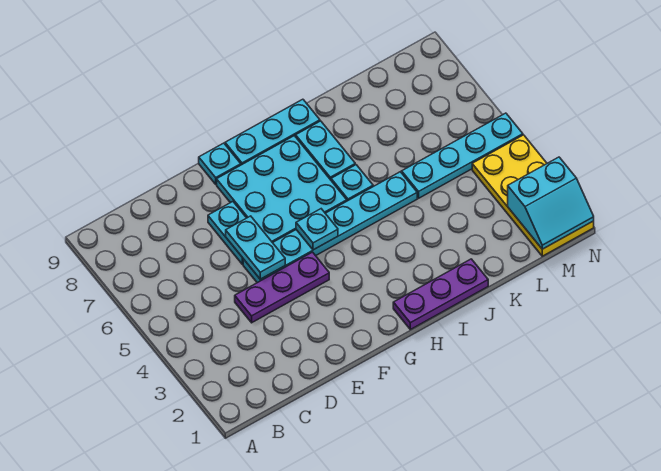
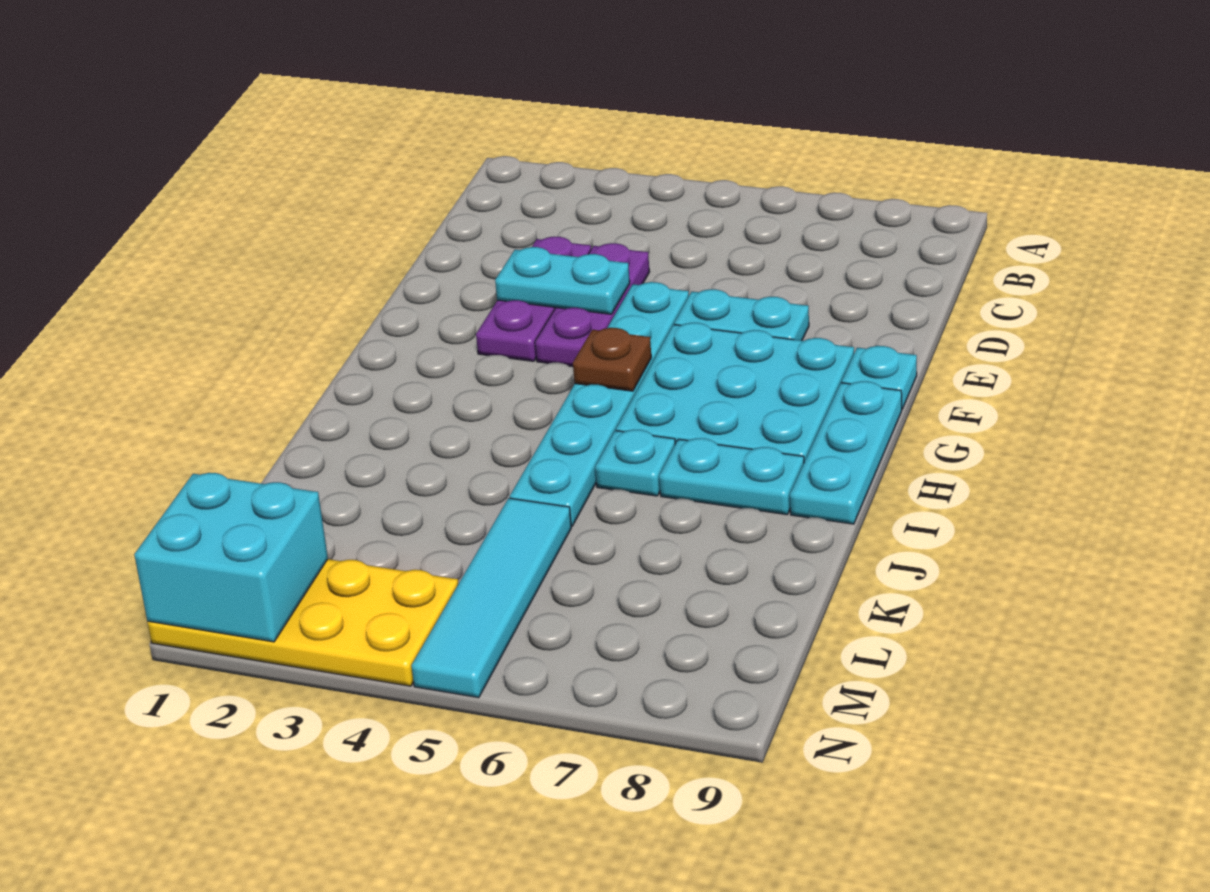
cyan 1x2 plate [226,216,285,279] -> cyan 1x2 plate moved to [495,247,630,314]
cyan 1x1 plate [296,209,338,250] -> brown 1x1 plate [573,328,651,391]
purple 1x3 plate [393,259,488,329] -> purple 1x3 plate moved to [476,237,591,361]
cyan 1x4 plate [402,113,523,198] -> cyan 1x4 tile [411,498,571,698]
cyan 2x2 slope [508,157,594,249] -> cyan 2x2 brick [134,473,328,642]

